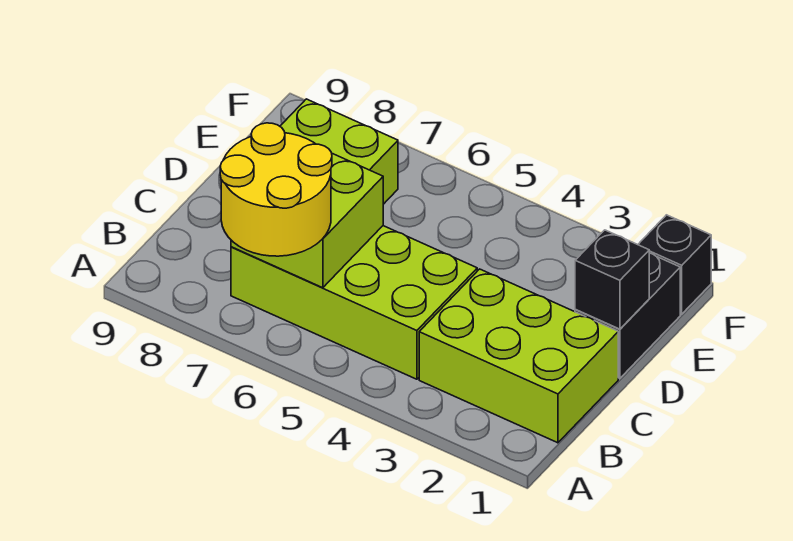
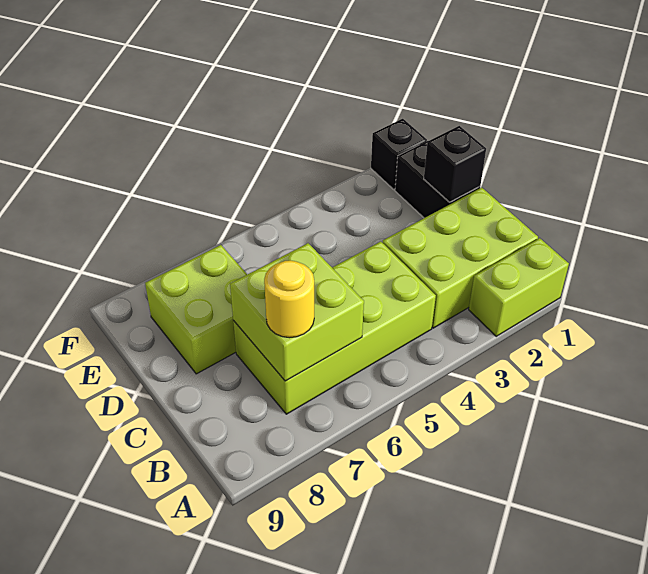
none -> lime 1x2 brick [469,238,569,336]
yellow 2x2 round brick [220,123,332,256] -> yellow 1x1 round brick [264,260,314,338]

